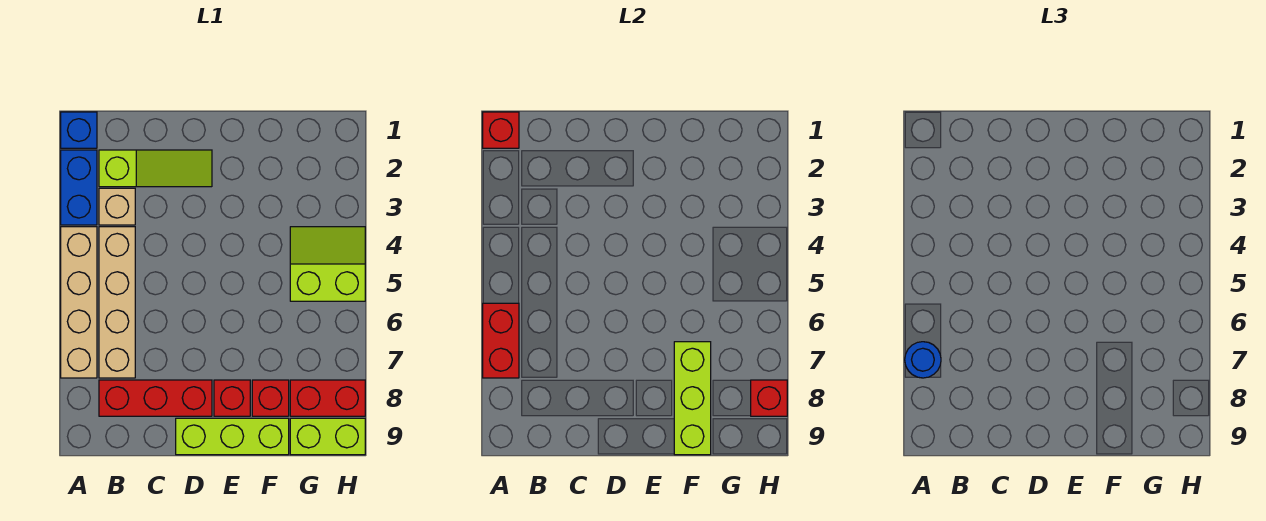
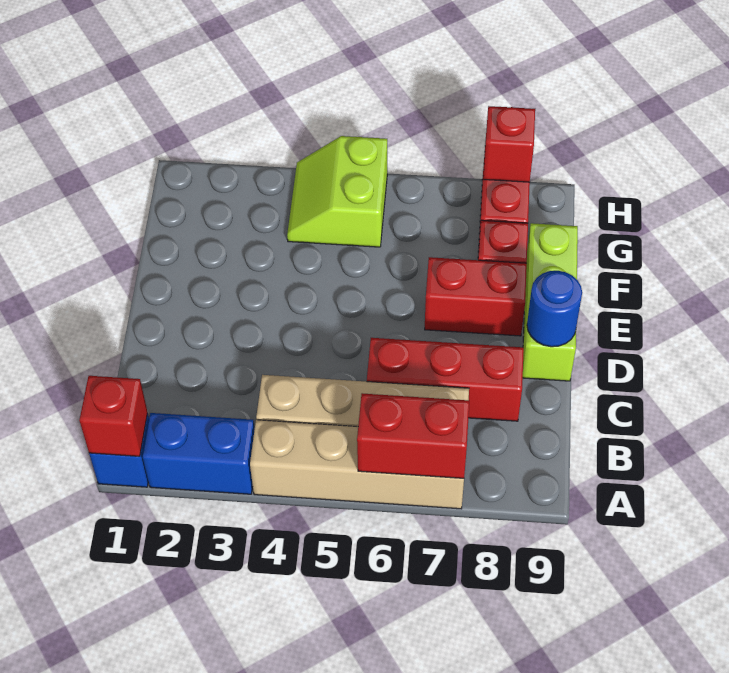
blue 1x1 round brick [905,342,941,378] -> blue 1x1 round brick moved to [527,271,582,347]
lime 1x3 slope [99,150,212,187] -> none
tan 1x1 brick [99,188,135,225] -> none
red 1x3 brick [99,380,212,416] -> red 1x3 brick turned to [367,338,524,421]
red 1x1 brick [214,380,250,416] -> red 1x2 brick [425,257,527,336]
lime 1x3 brick [674,342,711,455] -> none
lime 1x2 brick [290,418,365,455] -> none

